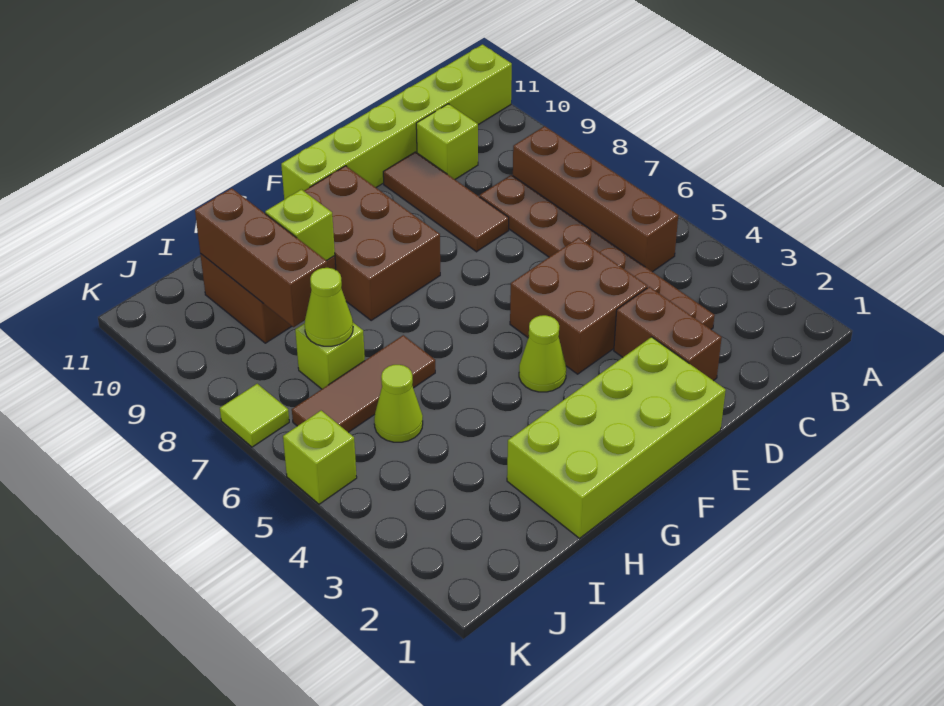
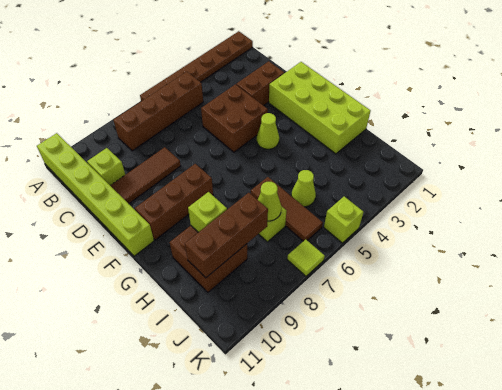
brown 1x6 plate [480,175,715,329] -> brown 1x6 plate moved to [140,31,253,101]
brown 2x3 brick [304,166,440,320] -> brown 1x3 brick [135,164,213,240]

